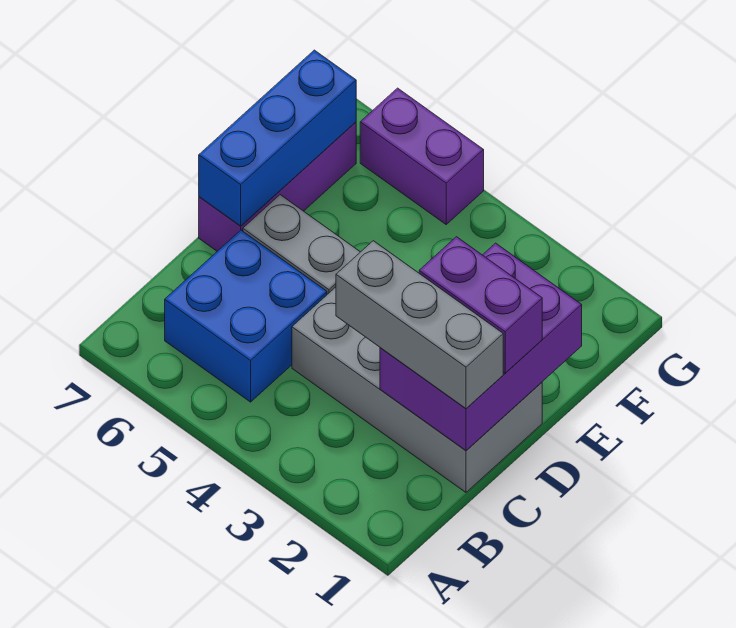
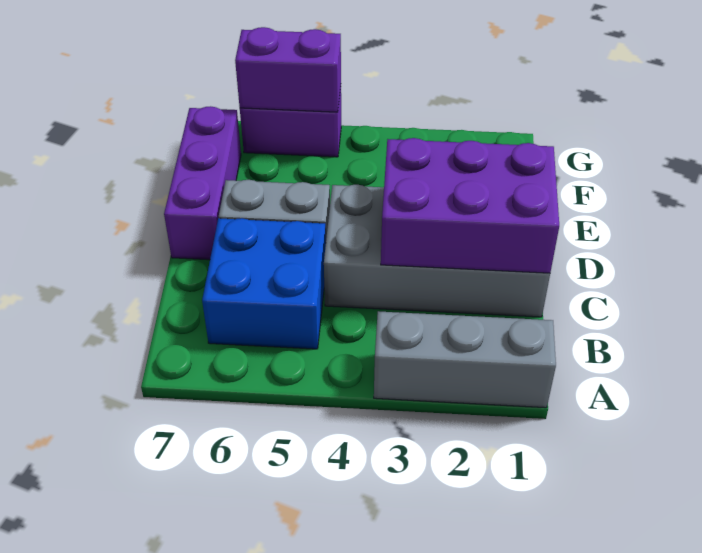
purple 2x3 brick [380,243,582,450] -> purple 2x3 brick turned to [381,138,559,273]
grey 1x3 brick [336,241,503,409] -> grey 1x3 brick moved to [374,311,556,408]
purple 1x2 brick [419,237,542,373] -> purple 1x2 brick moved to [235,27,341,112]
blue 1x3 brick [199,50,356,226] -> none

